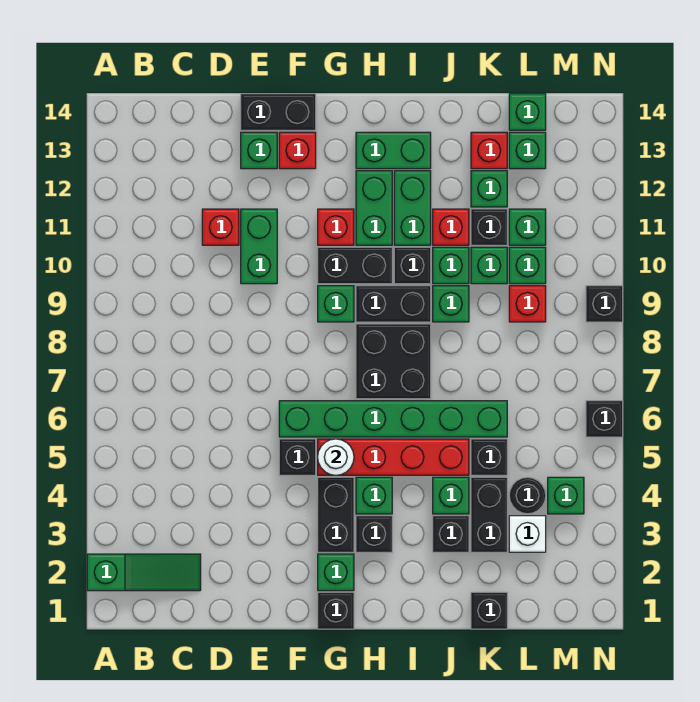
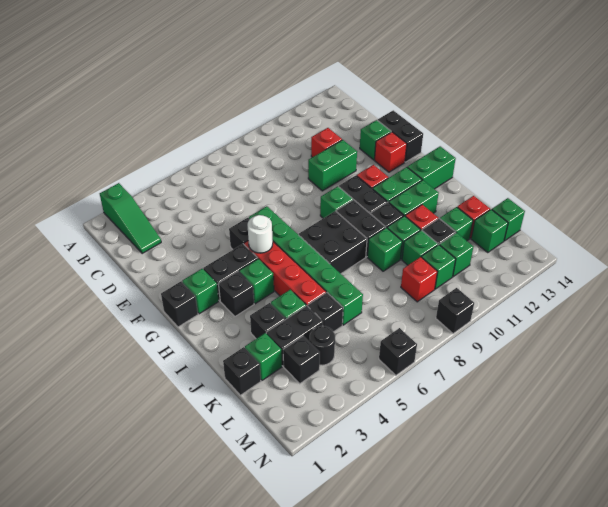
green 1x2 brick [356,132,431,169] -> green 1x2 brick turned to [407,146,456,189]
white 1x1 brick [509,516,546,552] -> black 1x1 brick [283,336,320,384]
green 1x1 brick [548,477,584,514] -> green 1x1 brick moved to [245,333,282,380]

